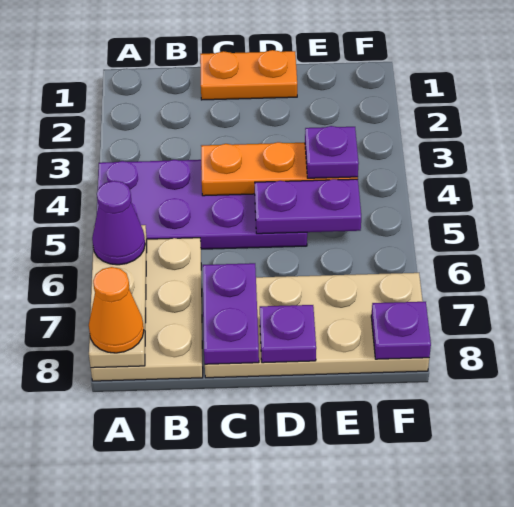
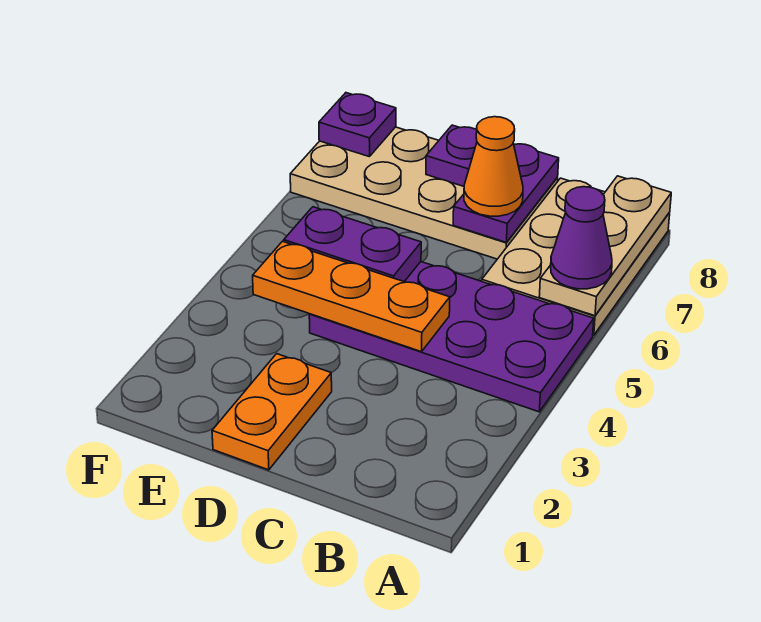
orange 1x1 cone [89,267,144,353] -> orange 1x1 cone moved to [464,117,523,216]
orange 1x2 plate [200,50,297,100] -> orange 1x2 plate turned to [212,354,332,470]
purple 1x1 plate [305,126,359,178] -> none

